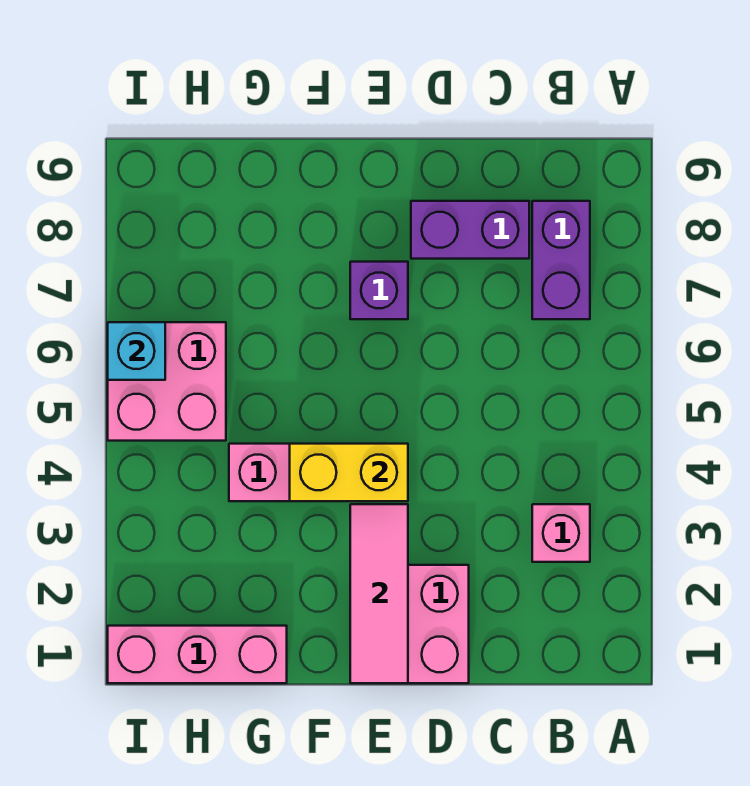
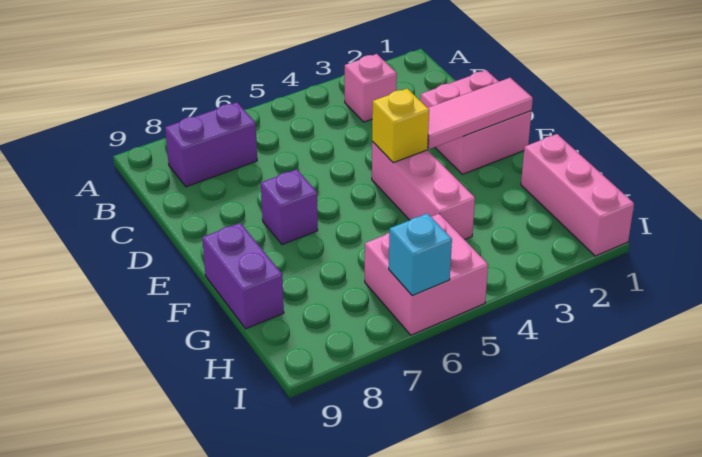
purple 1x2 brick [411,201,529,259] -> purple 1x2 brick moved to [202,223,284,329]
yellow 1x2 brick [290,444,408,501] -> yellow 1x1 brick [372,89,429,163]

